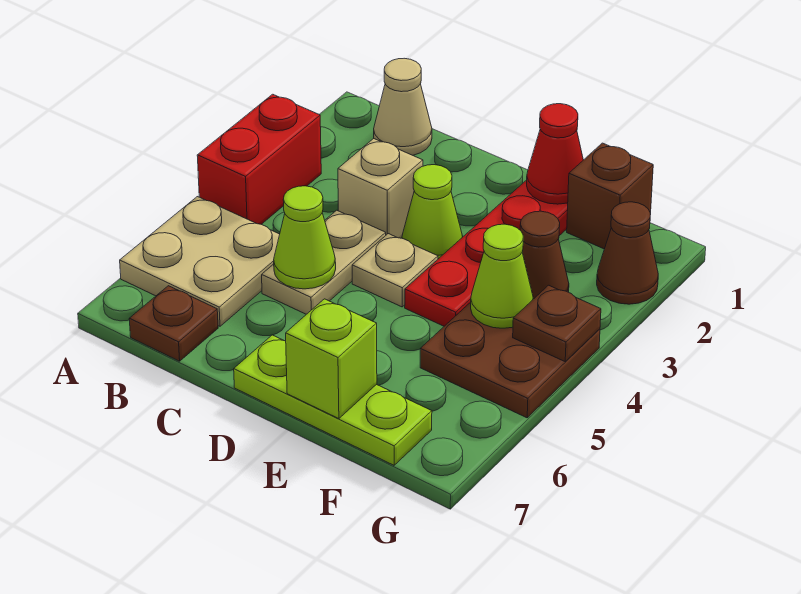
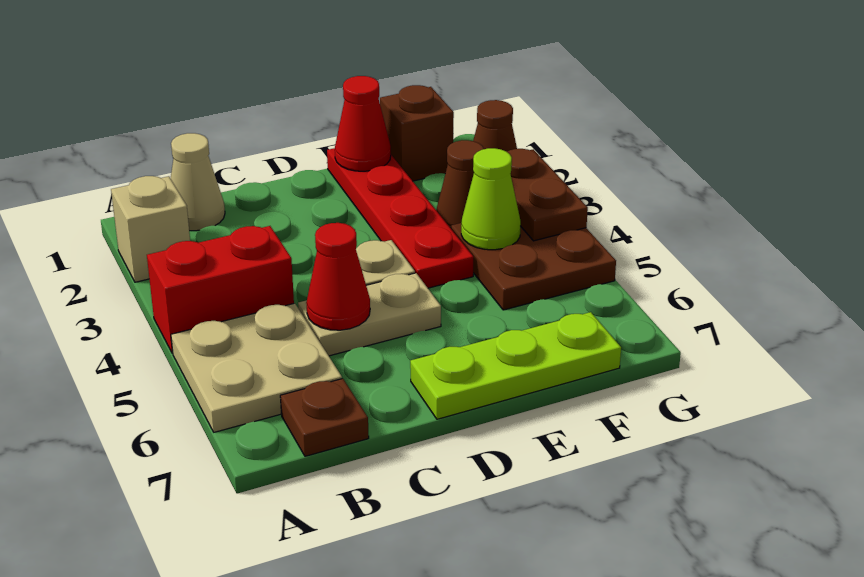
red 1x2 brick [197,94,321,224] -> red 1x2 brick turned to [147,226,294,353]
tan 1x1 brick [338,139,423,238] -> tan 1x1 brick moved to [111,176,190,282]
tan 1x2 plate [262,210,386,314] -> tan 1x2 plate turned to [298,273,441,356]
lime 1x1 cone [274,186,336,289] -> red 1x1 cone [306,223,370,330]
lime 1x1 cone [402,165,463,259] -> none
lime 1x1 brick [286,299,377,419] -> none
brown 1x1 plate [513,285,601,361] -> brown 1x2 plate [507,149,588,241]

